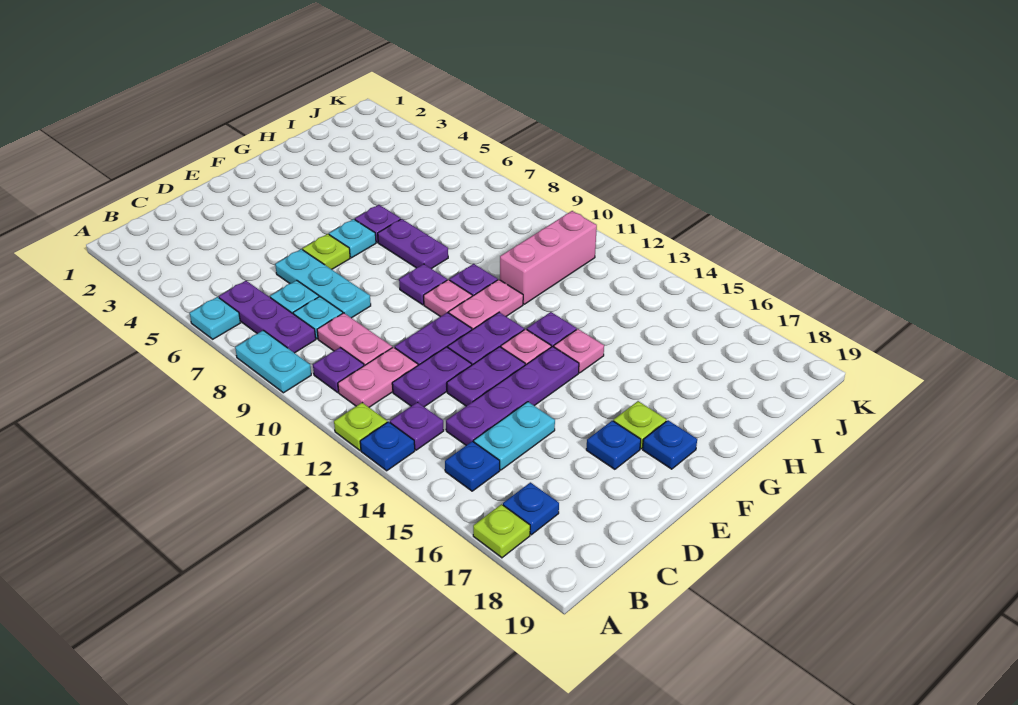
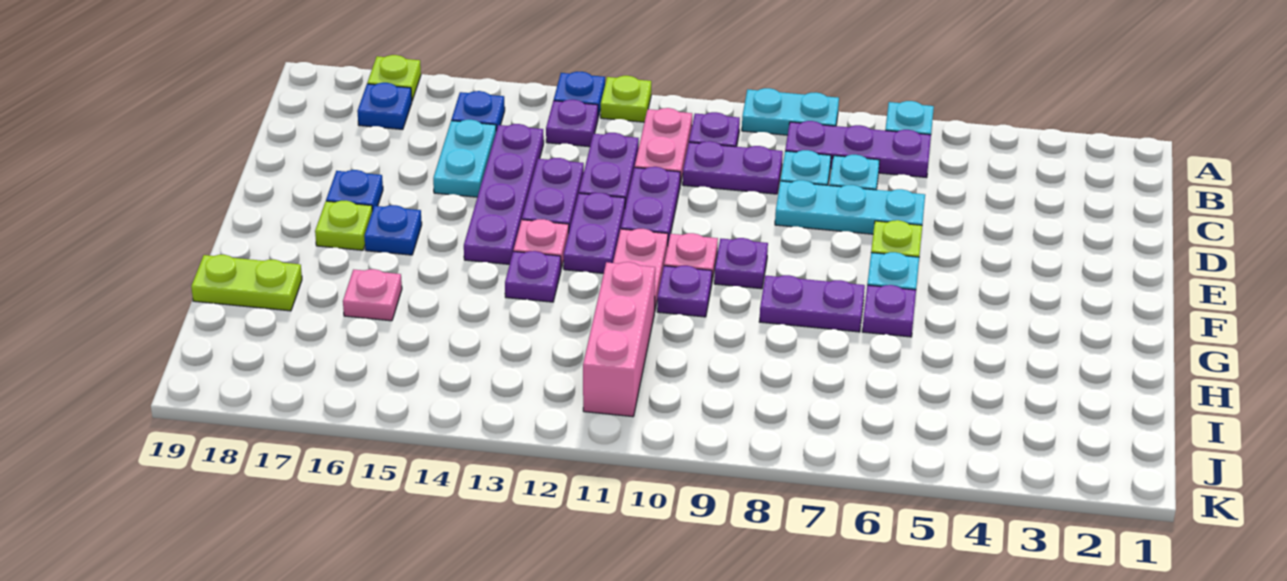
pink 1x2 plate [317,313,392,366] -> purple 1x2 plate [683,141,783,194]
blue 1x1 plate [643,420,697,469] -> blue 1x1 plate moved to [364,205,422,255]
pink 1x1 plate [554,329,604,373] -> pink 1x1 plate moved to [343,269,402,321]
none -> lime 1x2 plate [191,255,302,311]

